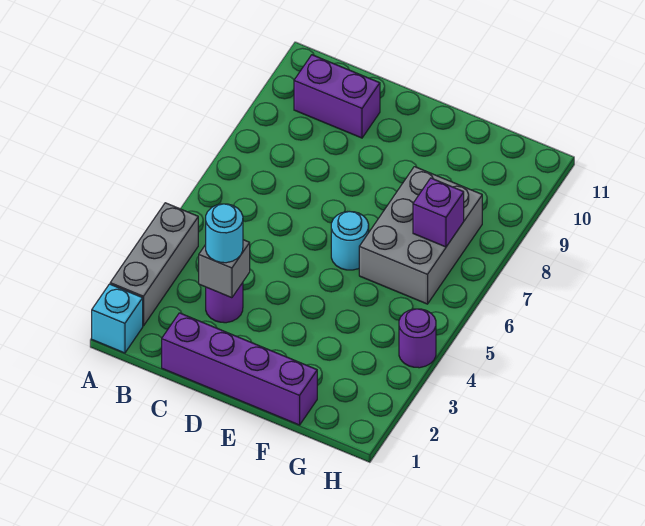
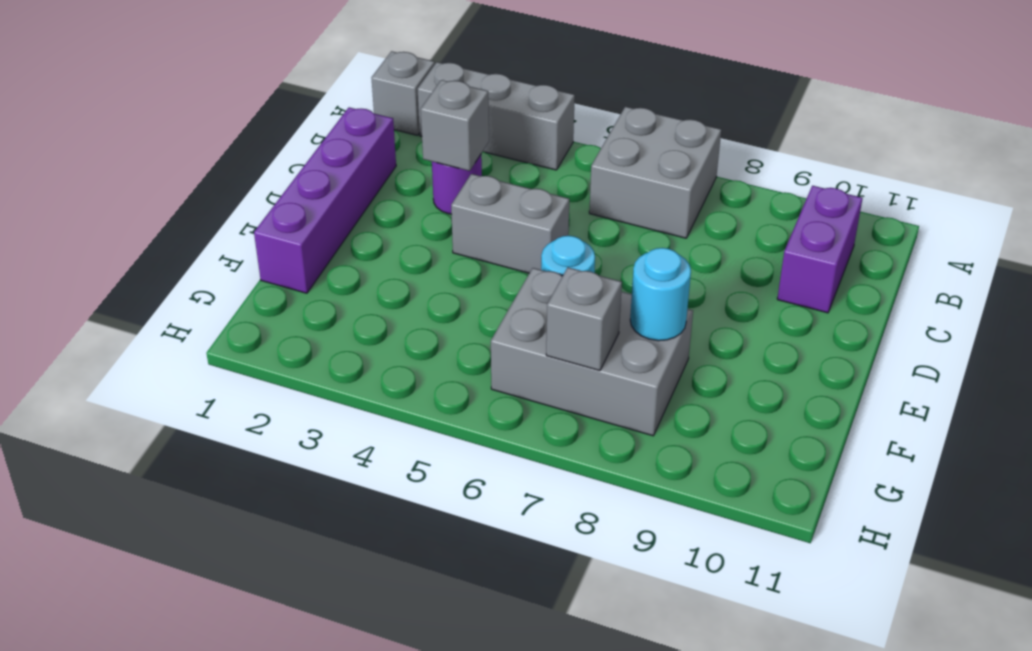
cyan 1x1 brick [92,284,143,353] -> grey 1x1 brick [371,51,435,135]
none -> grey 2x2 brick [589,107,721,238]
cyan 1x1 round brick [206,204,243,263] -> cyan 1x1 round brick moved to [630,248,691,341]
none -> grey 1x2 brick [451,174,569,273]
purple 1x1 brick [413,178,464,247] -> grey 1x1 brick [546,267,622,371]
purple 1x1 round brick [399,309,436,368] -> none

